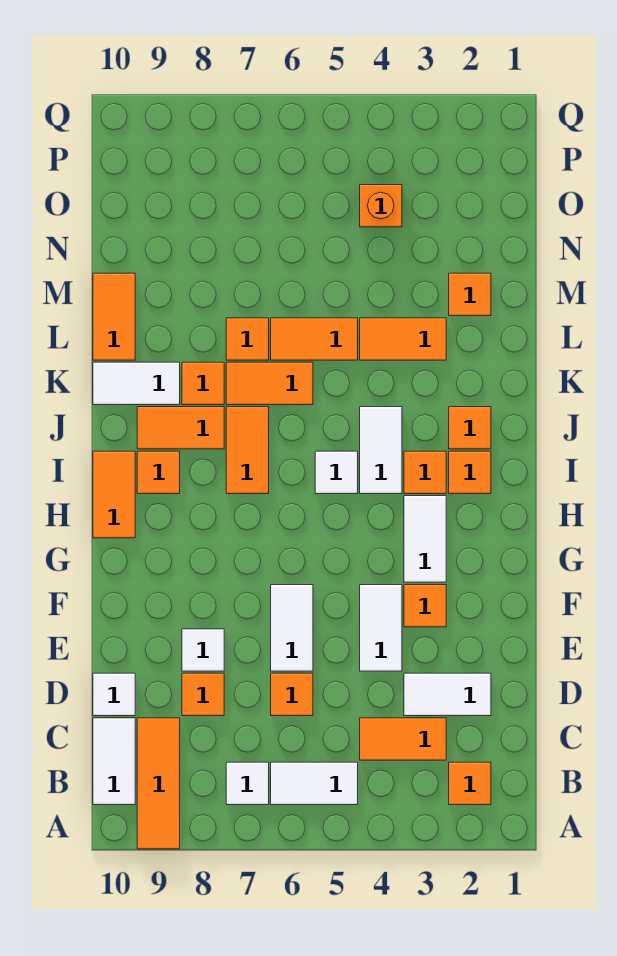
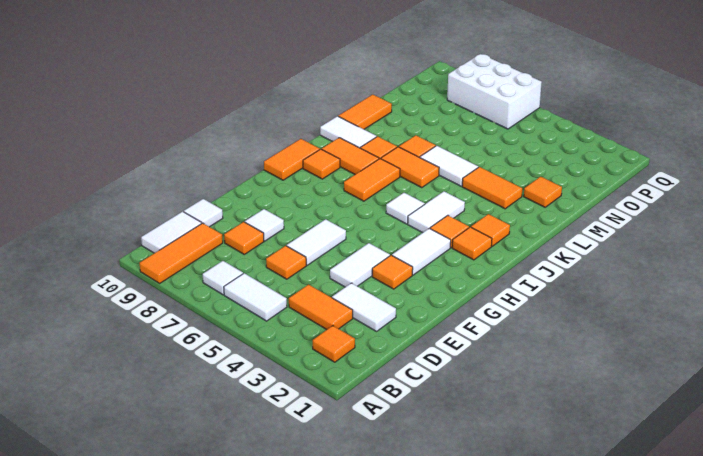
orange 1x2 tile [271,318,358,360] -> white 1x2 tile [420,146,478,186]
orange 1x1 brick [360,185,402,227] -> none
none -> white 2x3 brick [447,54,542,129]

